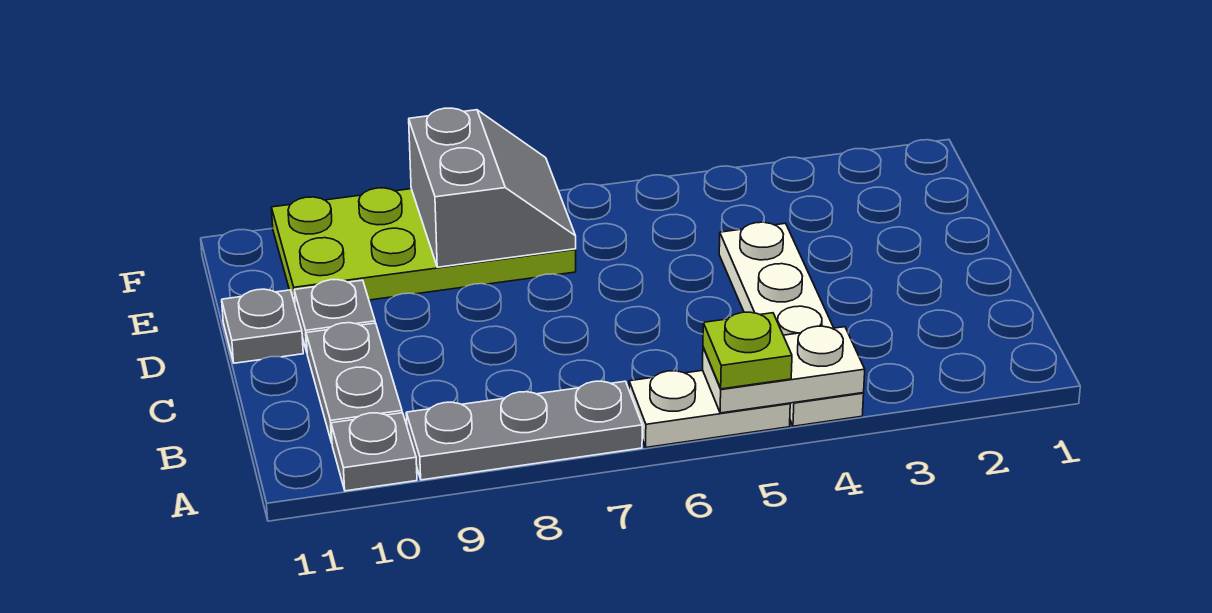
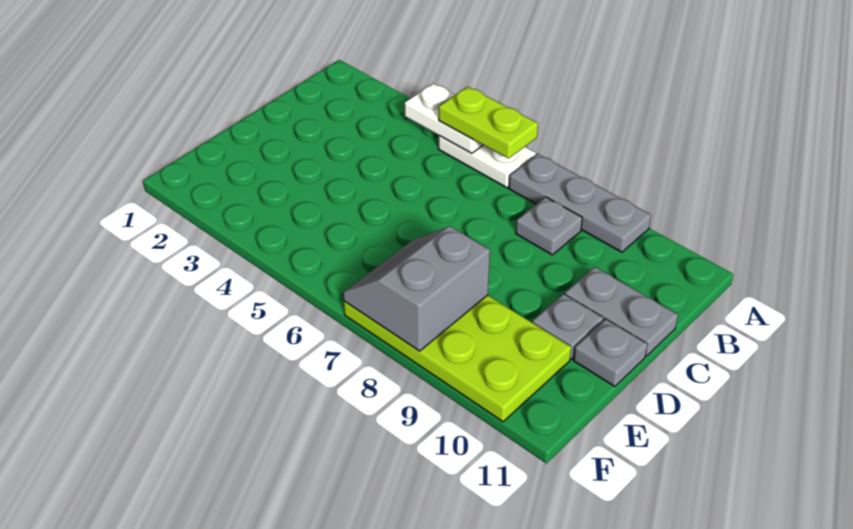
white 1x4 plate [719,222,864,426] -> none
lime 1x1 plate [703,312,792,389] -> lime 1x2 plate [439,87,538,159]
grey 1x1 plate [331,413,417,491] -> grey 1x1 plate moved to [516,197,582,255]
grey 1x2 plate [306,323,402,443] -> grey 1x2 plate turned to [565,267,678,356]

